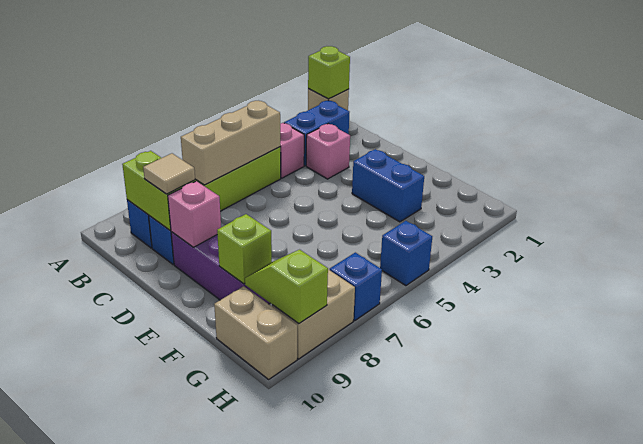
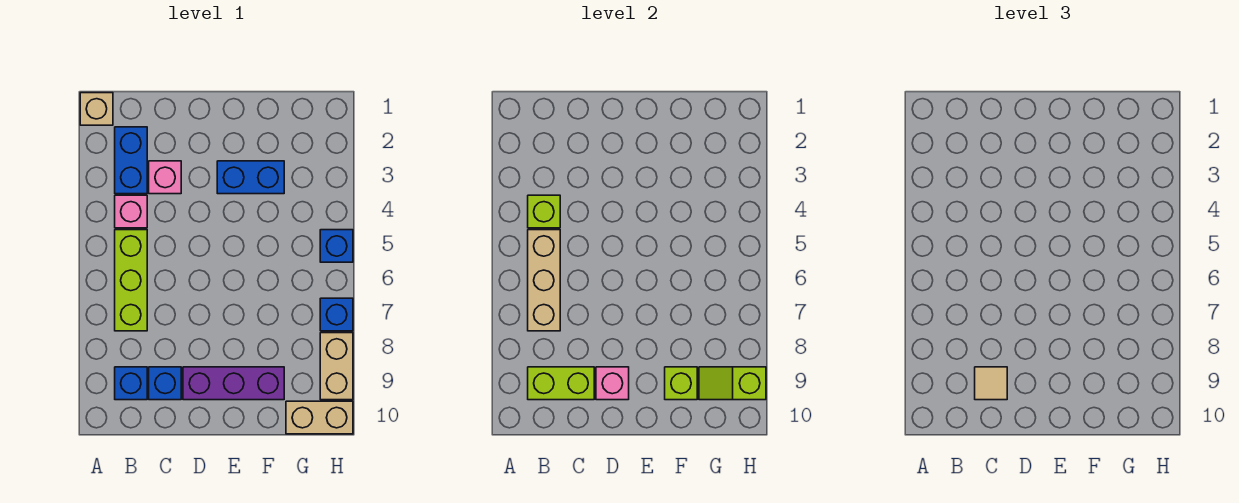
lime 1x1 brick [308,46,350,99] -> lime 1x1 brick moved to [528,195,560,228]

